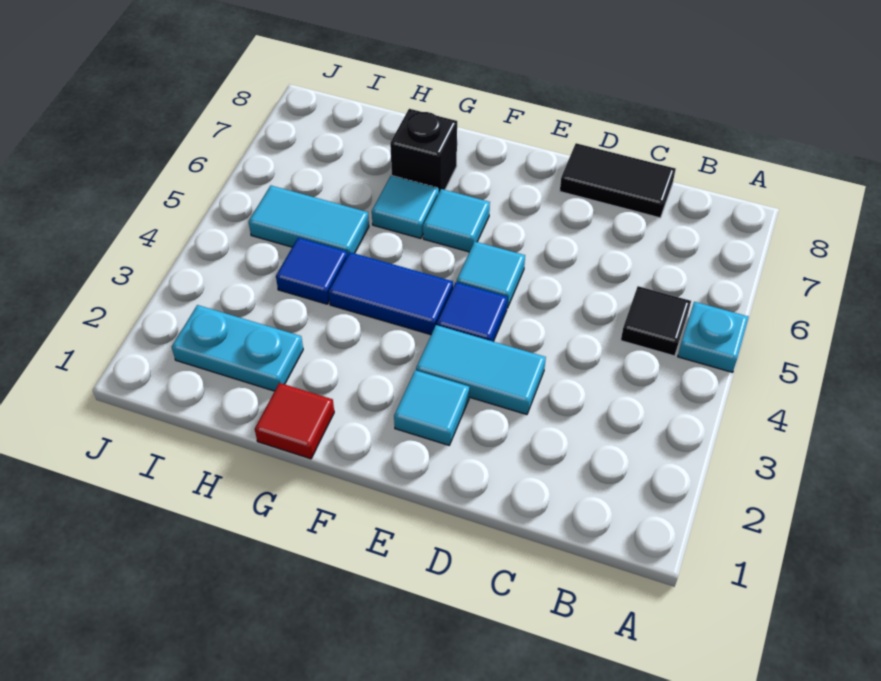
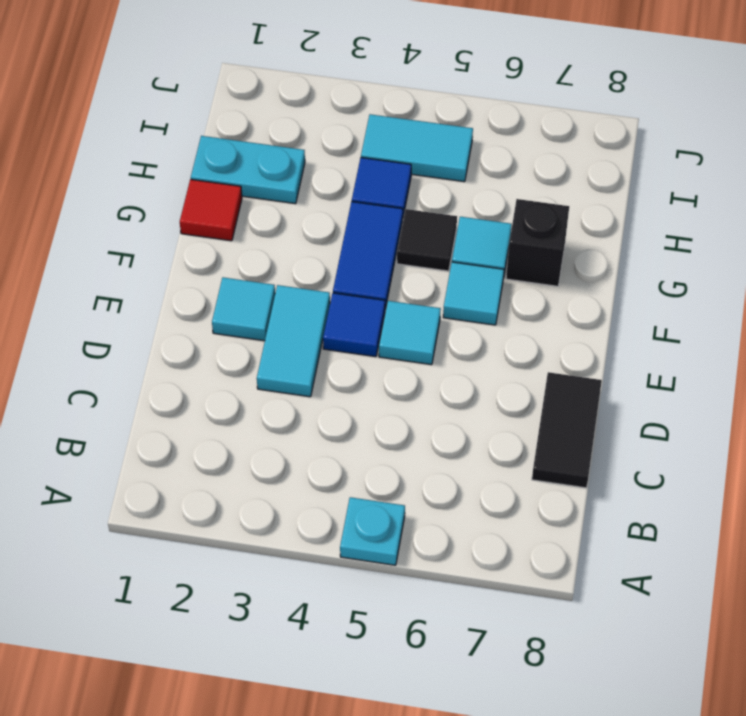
black 1x1 tile [621,286,691,356] -> black 1x1 tile moved to [397,209,457,271]
cyan 1x2 plate [172,305,303,391] -> cyan 1x2 plate turned to [191,136,305,204]
cyan 1x2 tile [249,186,369,256] -> cyan 1x2 tile turned to [361,114,473,182]

